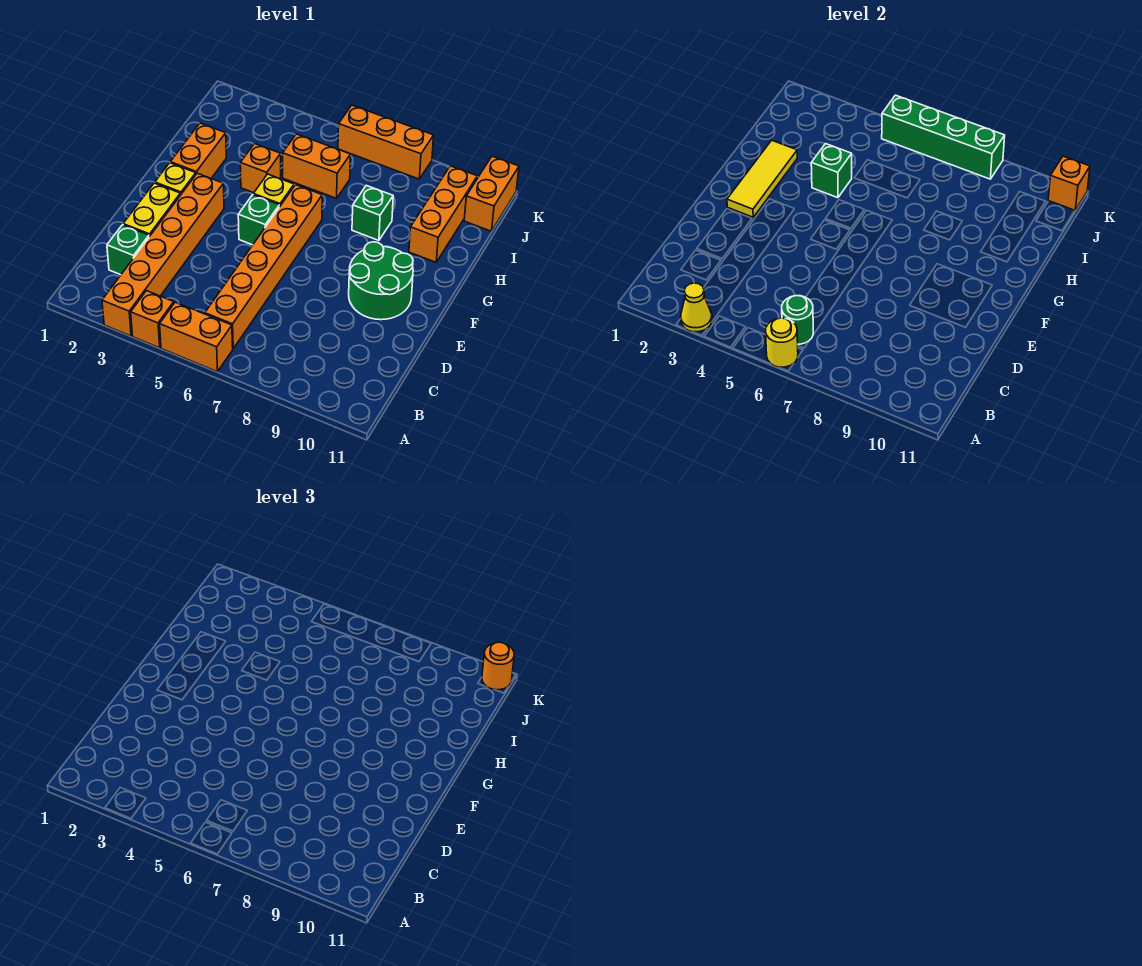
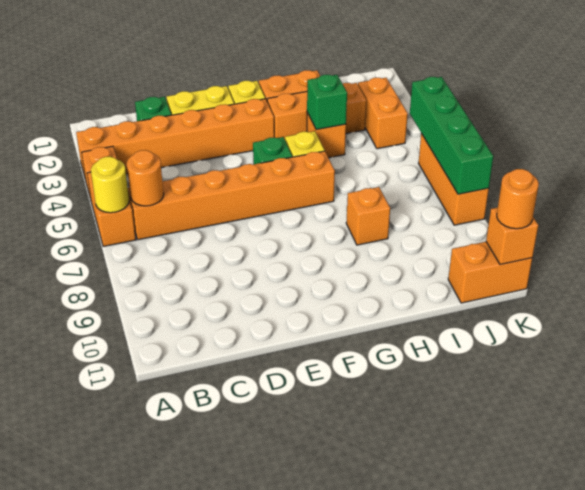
yellow 1x1 cone [681,283,712,332] -> none
green 1x1 round brick [782,296,813,344] -> orange 1x1 round brick [127,150,164,206]
green 2x2 round brick [349,242,413,320] -> none
yellow 1x3 tile [727,140,797,217] -> none
green 1x1 brick [352,185,393,241] -> orange 1x1 brick [346,187,390,245]
orange 1x3 brick [409,166,477,262] -> orange 1x3 brick moved to [267,83,366,139]
orange 1x2 brick [283,134,351,198] -> orange 1x2 brick moved to [358,78,408,149]

